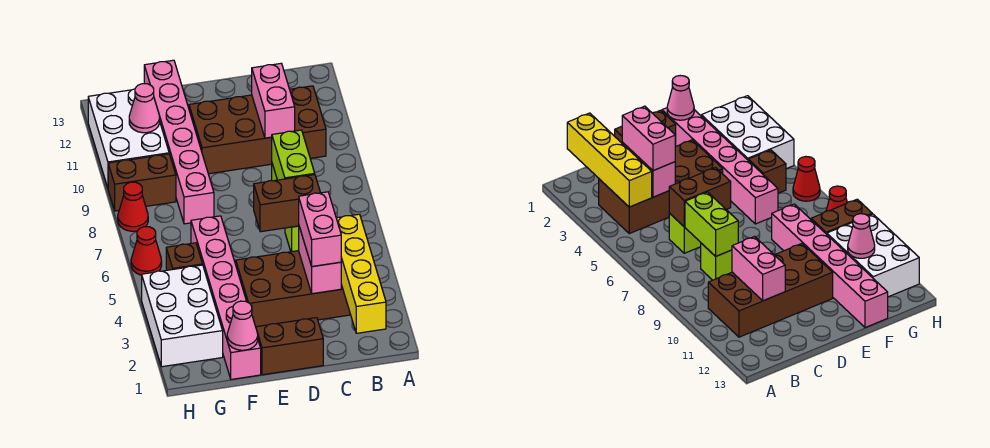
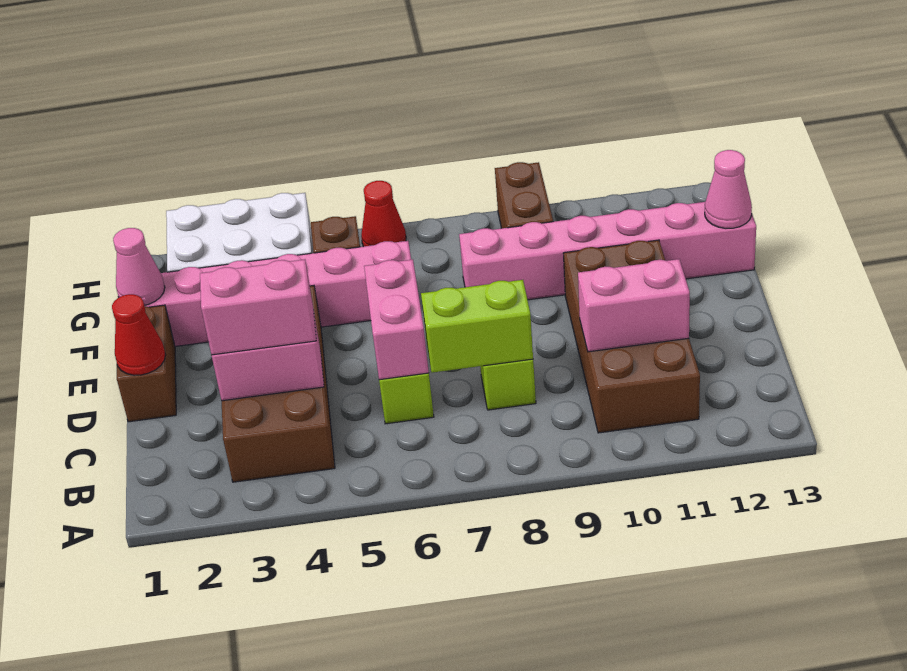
yellow 1x4 brick [336,214,386,333] -> none
brown 1x2 brick [254,175,320,232] -> pink 1x2 brick [364,259,429,380]
white 2x3 brick [88,89,169,188] -> none
pink 1x1 cone [129,84,160,133] -> pink 1x1 cone moved to [705,150,752,228]
red 1x1 cone [118,182,148,231] -> red 1x1 cone moved to [112,294,166,375]

